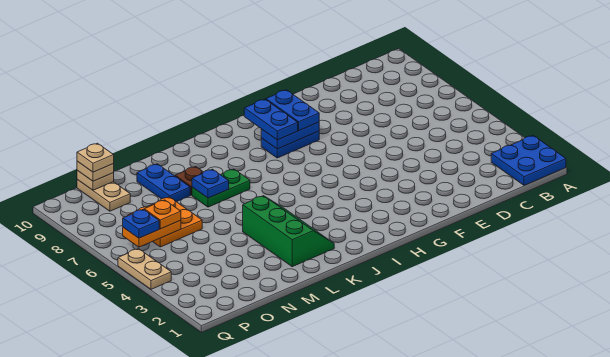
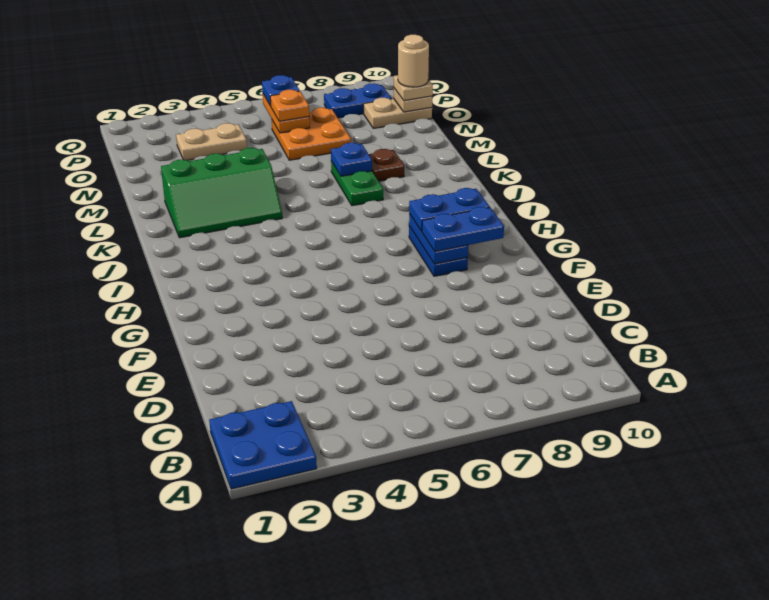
blue 1x2 plate [137,164,190,202] -> blue 1x2 plate moved to [324,83,392,118]
tan 1x1 plate [77,143,114,172] -> tan 1x1 round brick [398,35,429,87]
tan 1x2 plate [118,249,171,289] -> tan 1x2 plate moved to [176,123,247,160]

